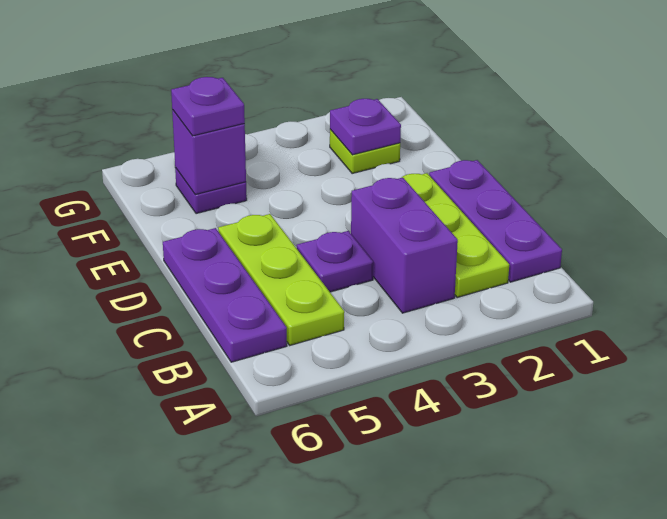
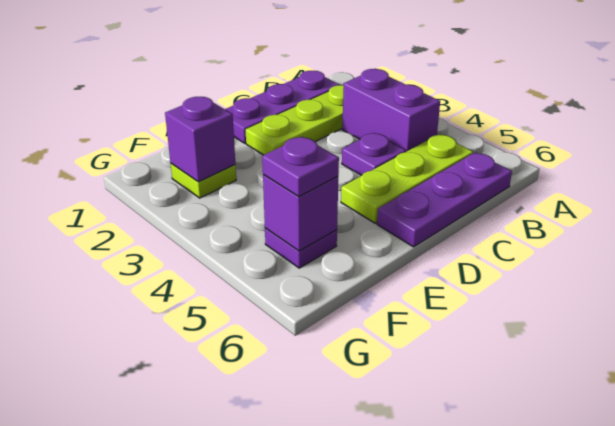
purple 1x2 brick [351,178,458,313] -> purple 1x2 brick turned to [342,69,440,152]
purple 1x1 plate [330,99,401,155] -> purple 1x1 brick [165,97,235,182]

